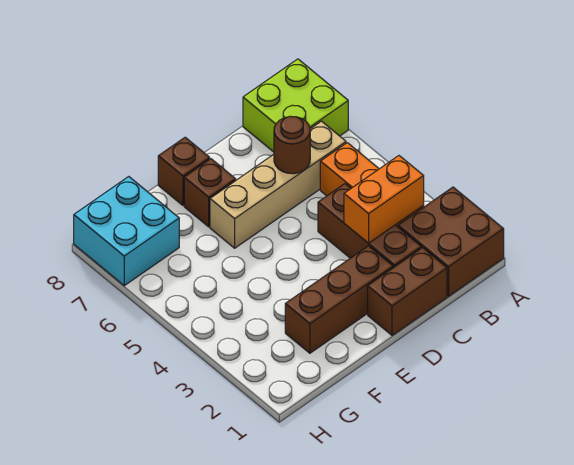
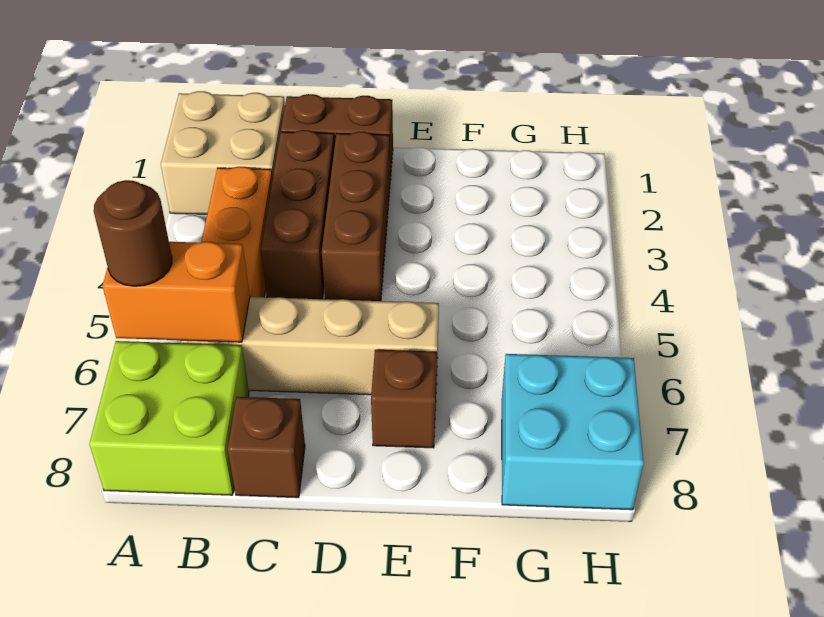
brown 2x2 brick [398,187,504,296] -> tan 2x2 brick [161,91,285,214]
orange 1x2 brick [344,156,424,243] -> orange 1x2 brick moved to [103,242,250,342]
brown 1x1 round brick [274,116,310,174] -> brown 1x1 round brick moved to [94,180,172,286]
brown 1x3 brick [285,246,393,353] -> brown 1x3 brick turned to [322,132,390,301]
brown 1x1 brick [158,137,210,205] -> brown 1x1 brick moved to [228,397,305,498]

